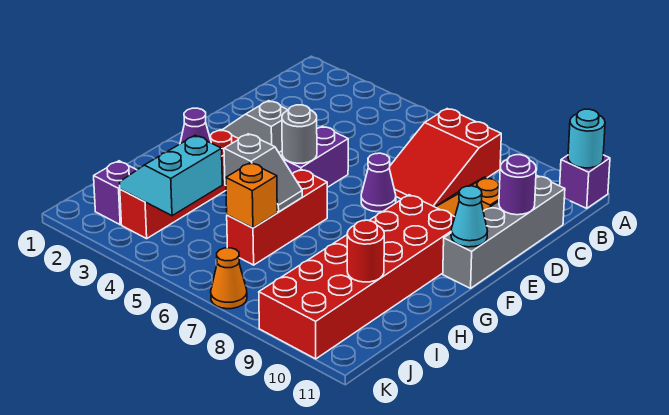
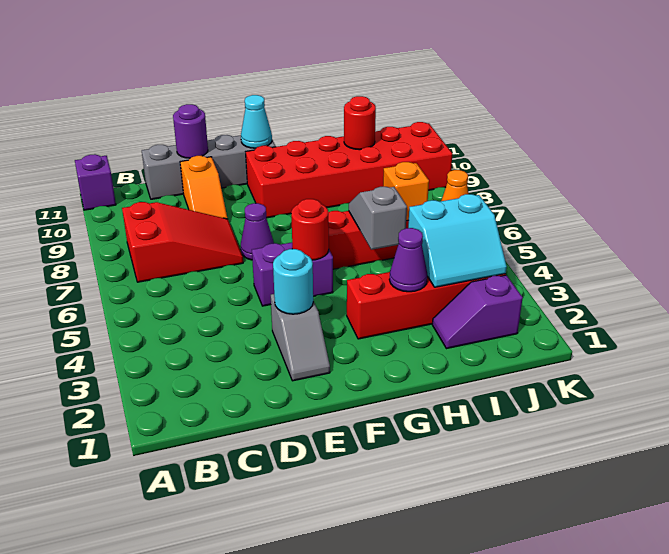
cyan 1x1 round brick [568,109,605,168] -> cyan 1x1 round brick moved to [273,249,313,314]
grey 1x1 round brick [282,105,317,163] -> red 1x1 round brick [291,199,329,260]

